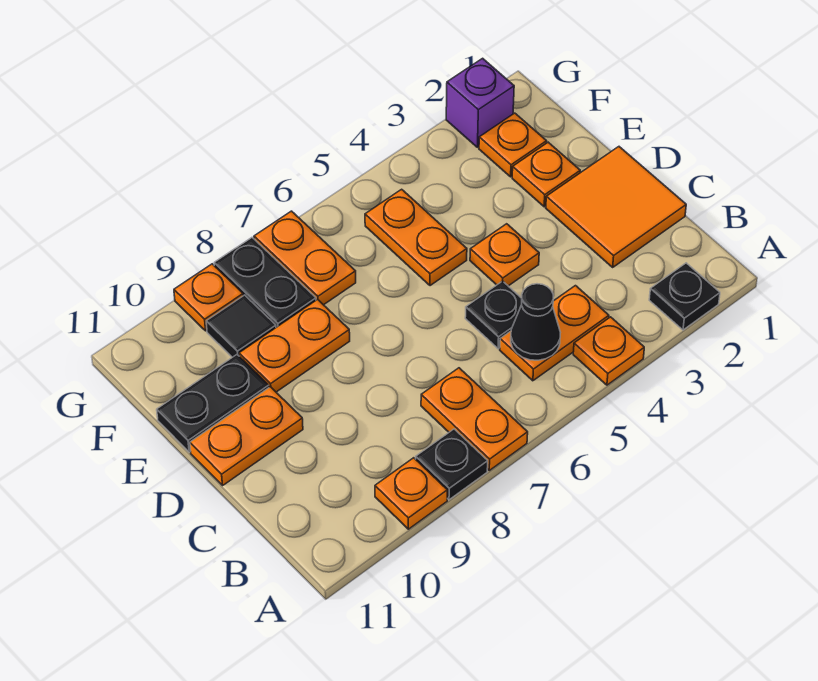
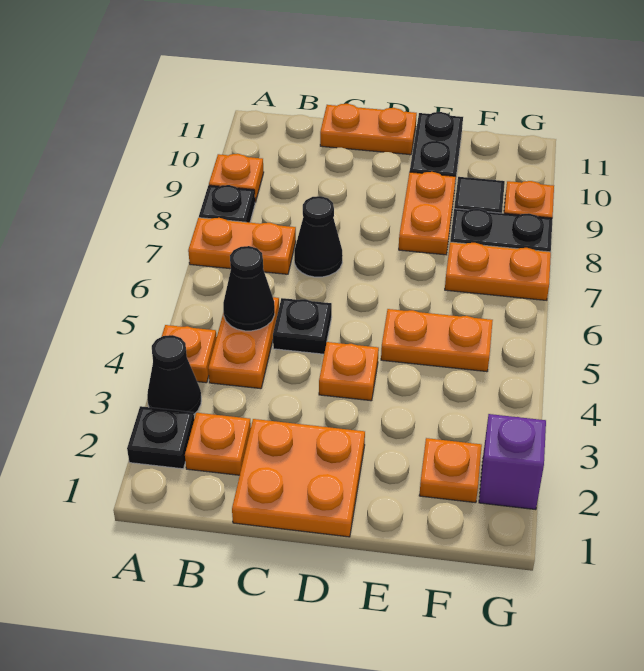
none -> black 1x1 cone [147,335,201,414]
orange 2x2 tile [546,147,686,267] -> orange 2x2 plate [232,419,365,537]
none -> black 1x1 cone [294,196,343,277]
orange 1x2 plate [190,387,303,485] -> orange 1x2 plate turned to [320,104,417,155]
orange 1x1 plate [512,142,580,207] -> orange 1x1 plate moved to [185,413,251,475]

